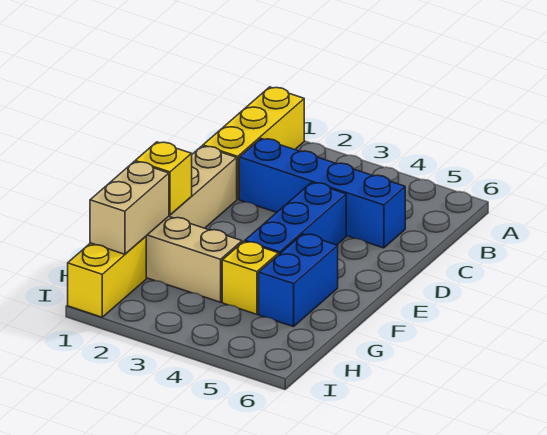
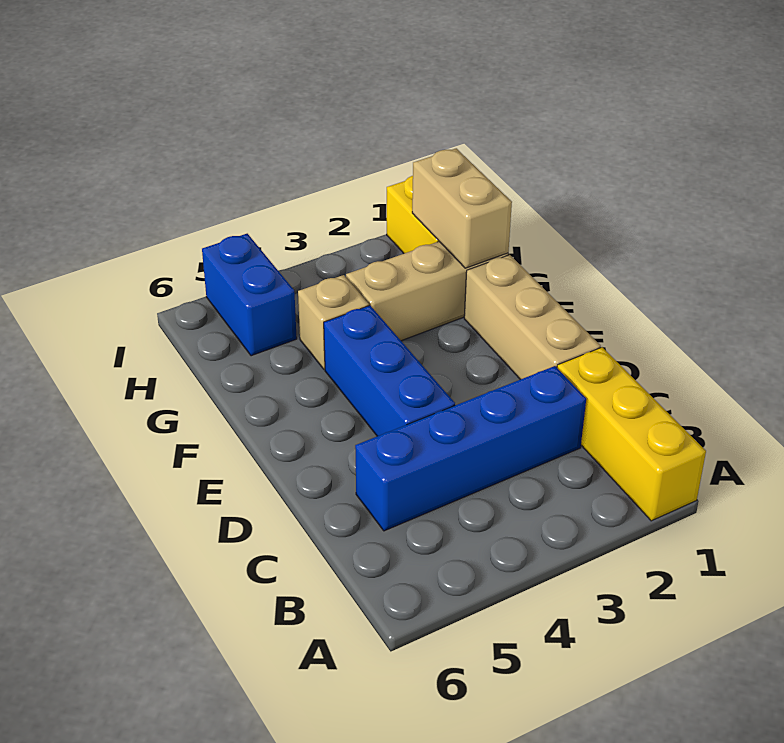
yellow 1x1 brick [135,142,192,215] -> none
blue 1x2 brick [259,234,338,327] -> blue 1x2 brick moved to [202,234,297,356]
yellow 1x1 brick [222,242,279,314] -> tan 1x1 brick [298,275,369,369]

